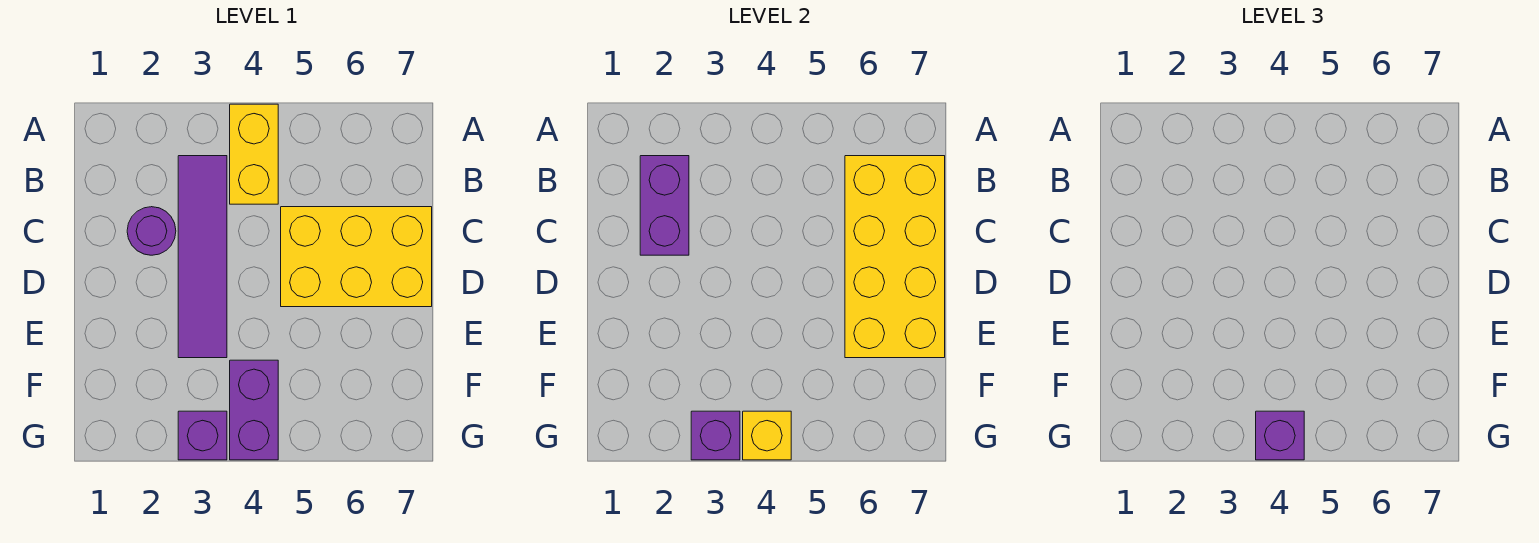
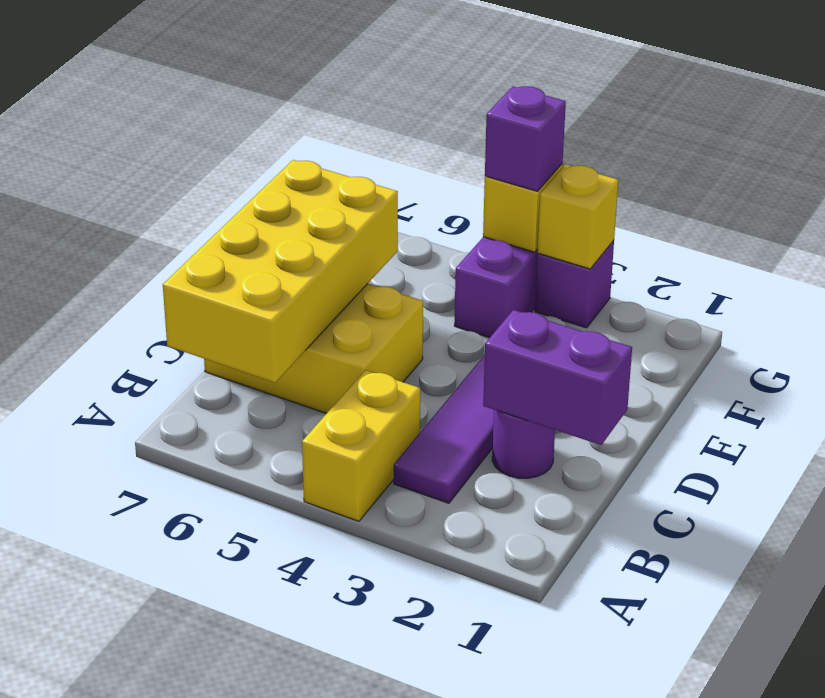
purple 1x2 brick [640,156,689,255] -> purple 1x2 brick turned to [483,310,632,445]
purple 1x1 brick [691,411,740,460] -> yellow 1x1 brick [537,164,618,269]

